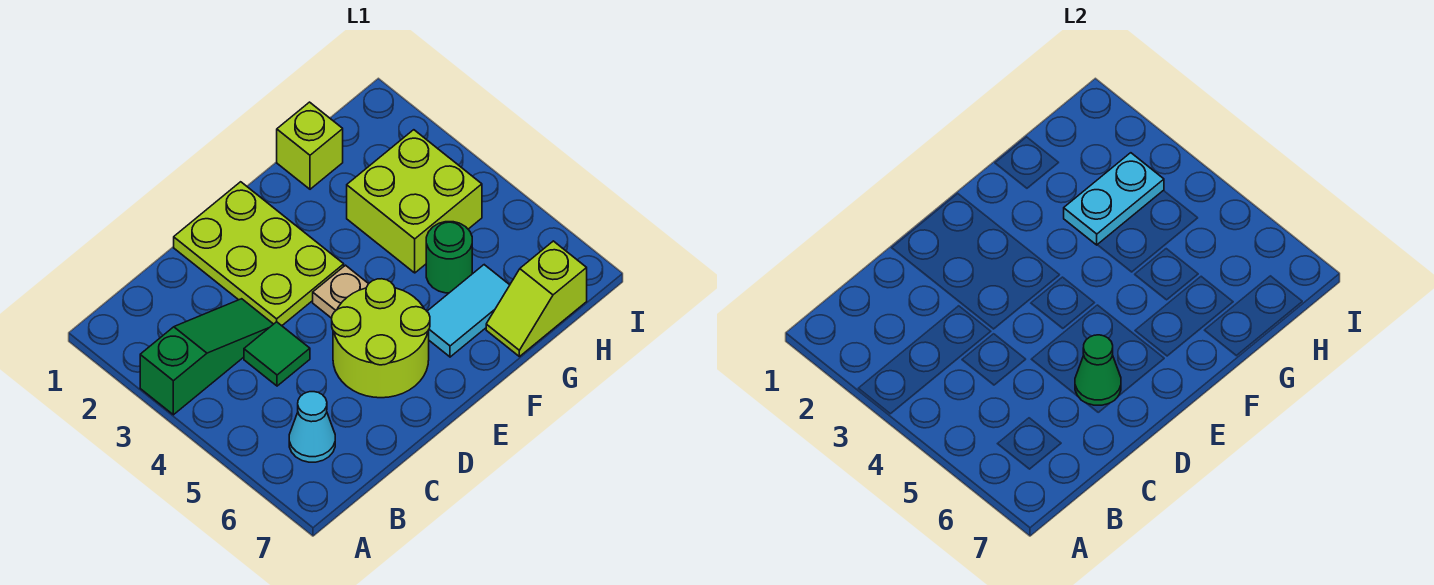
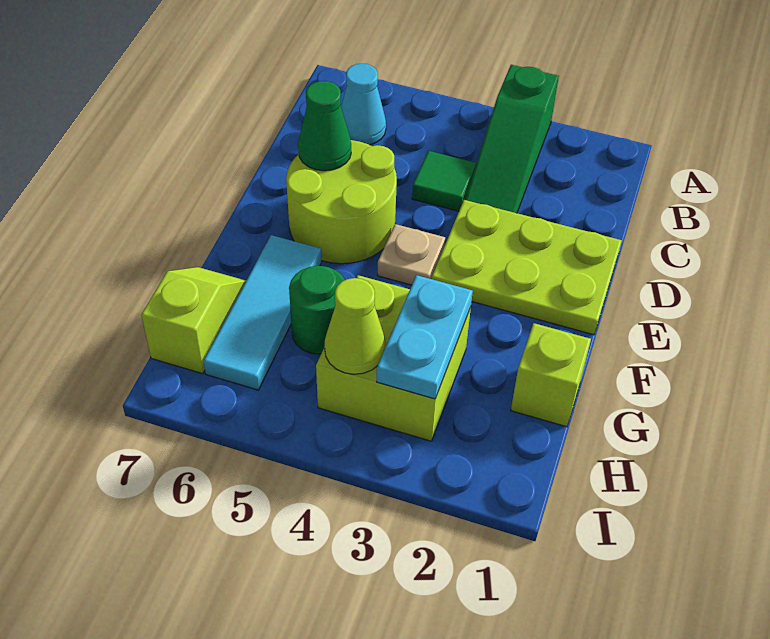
cyan 1x2 tile [427,265,510,357] -> cyan 1x3 tile [203,235,321,390]
none -> lime 1x1 cone [325,278,385,374]

